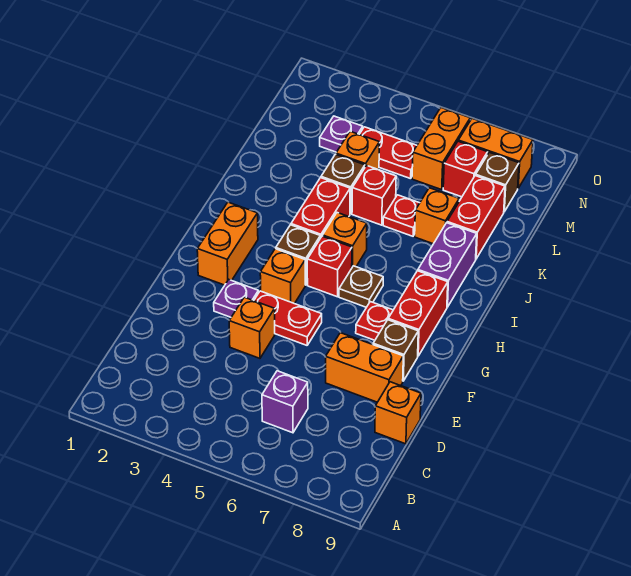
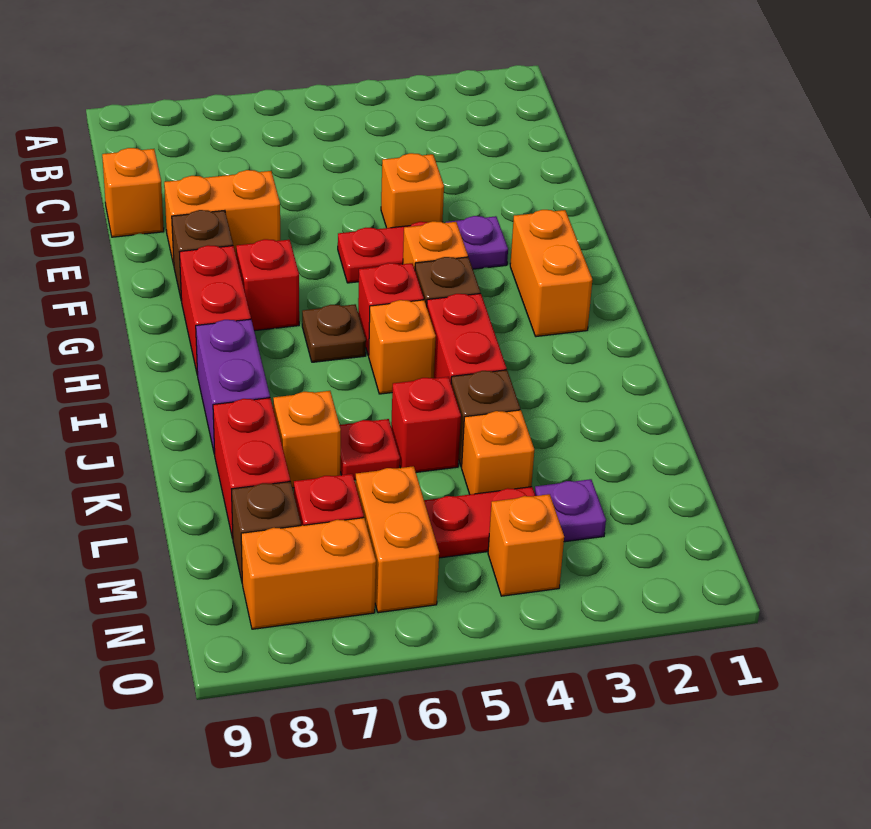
purple 1x1 brick [262,371,308,433] -> none
red 1x1 plate [356,302,393,340] -> red 1x1 brick [236,239,299,331]
none -> orange 1x1 brick [488,494,564,596]

